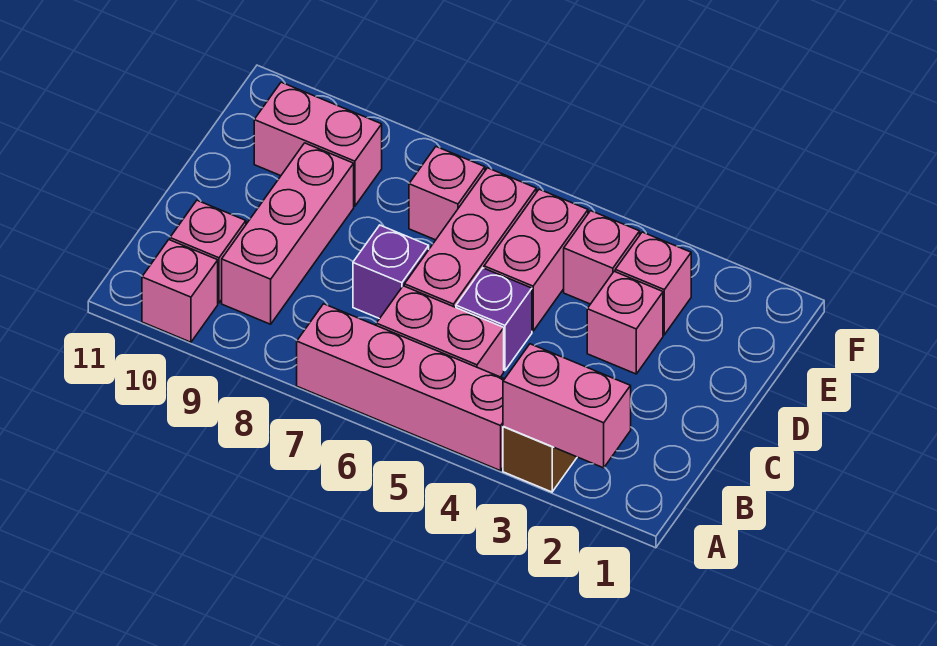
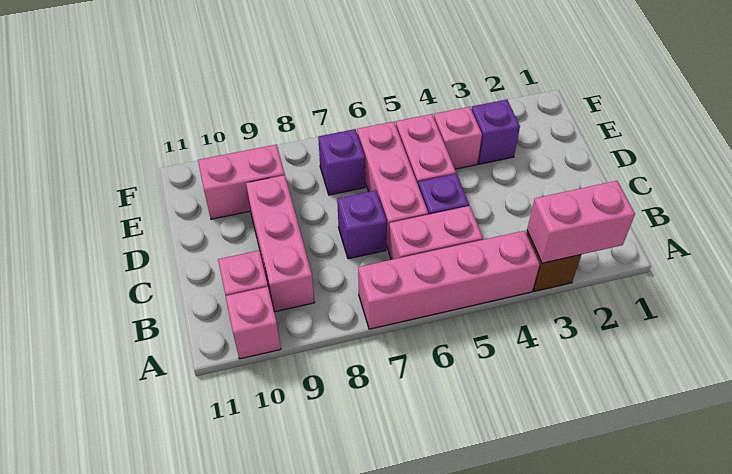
pink 1x1 brick [587,271,663,374] -> none
pink 1x1 brick [615,232,691,335] -> purple 1x1 brick [471,100,520,164]
pink 1x1 brick [409,147,485,240] -> purple 1x1 brick [318,129,365,195]

